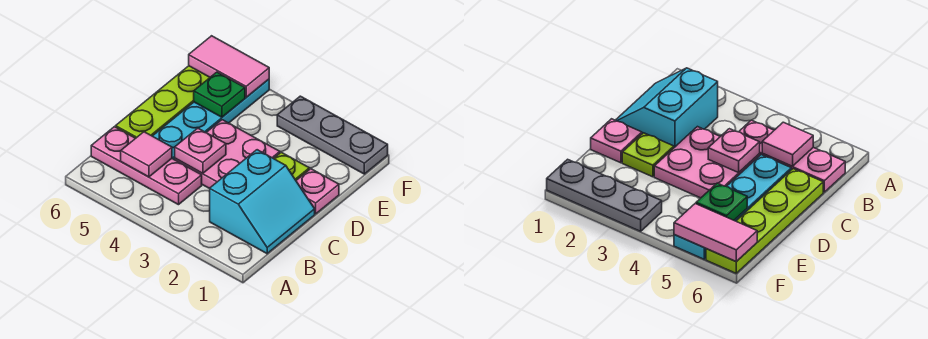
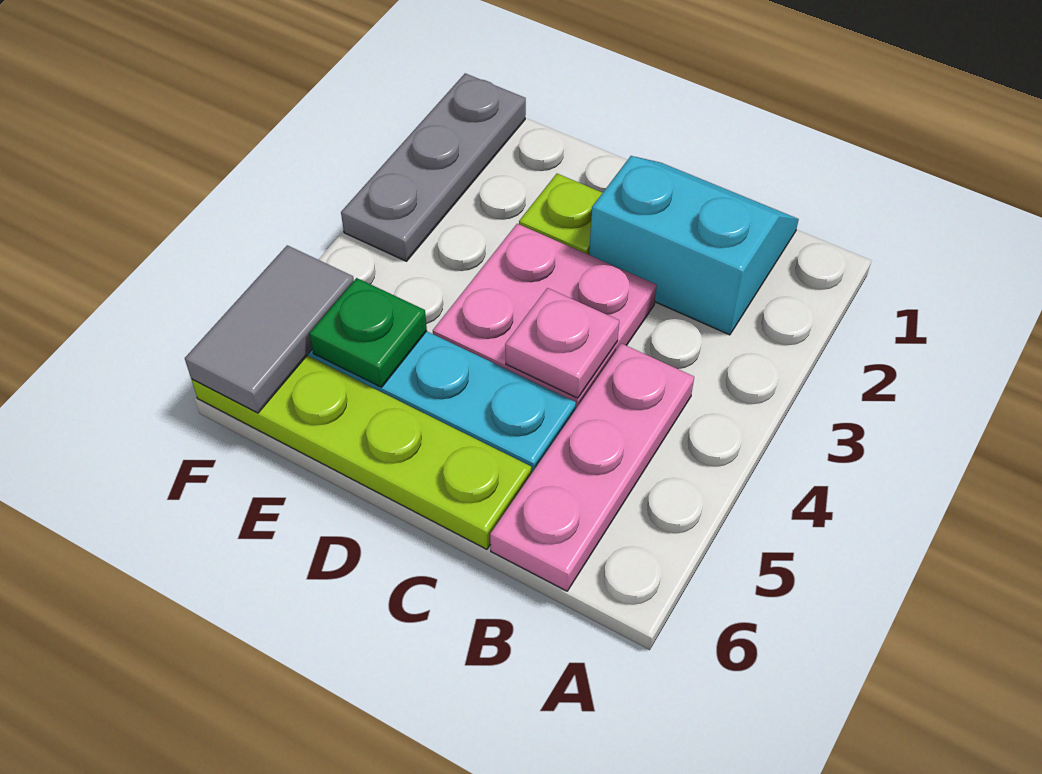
pink 1x1 tile [121,132,172,177] -> none
pink 1x1 plate [296,169,339,214] -> none
pink 1x2 tile [189,36,269,97] -> grey 1x2 tile [185,245,354,413]

